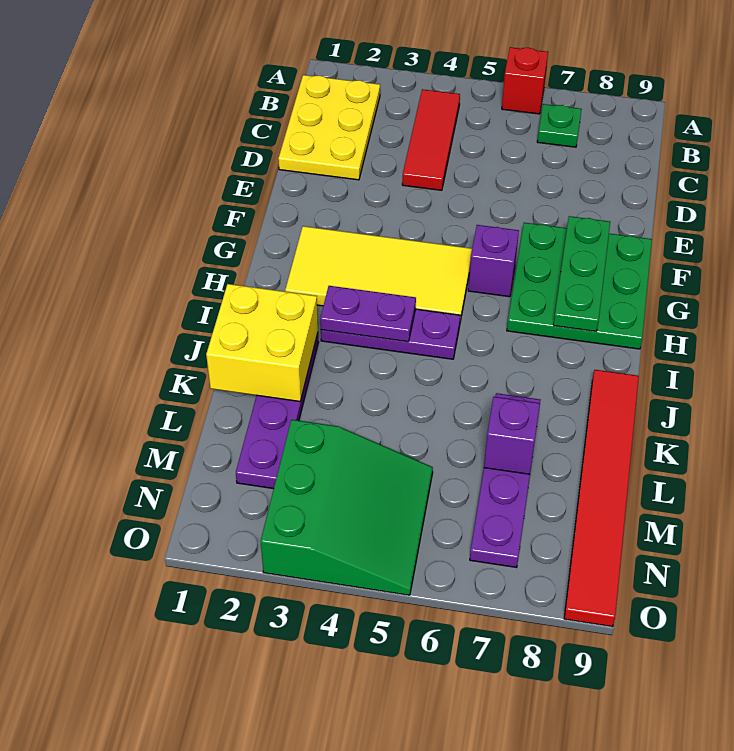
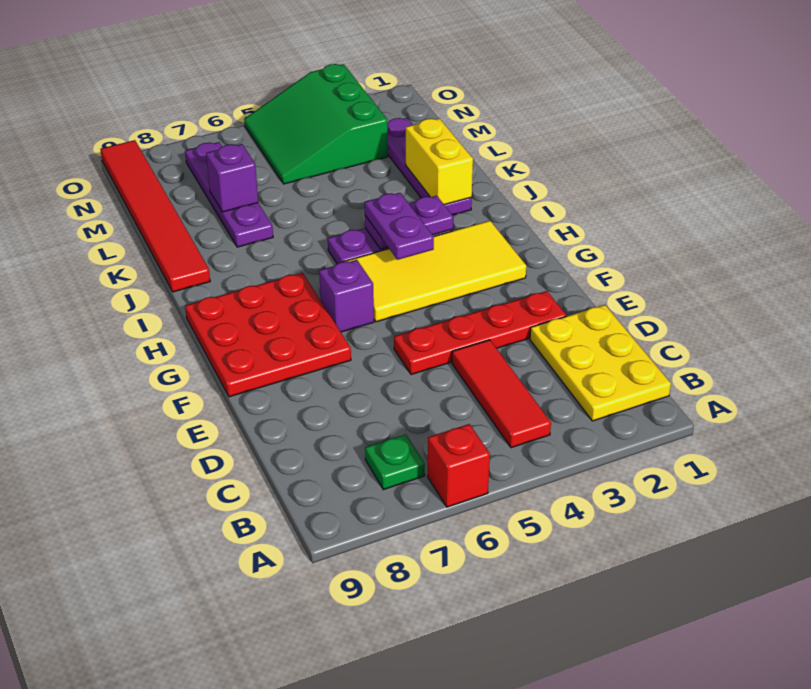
none -> red 1x4 plate [394,291,566,375]
green 3x3 plate [507,223,652,349] -> red 3x3 plate [185,273,351,397]
green 1x3 plate [553,216,610,331] -> none
none -> purple 1x2 plate [365,193,434,260]
yellow 2x2 brick [206,284,318,401] -> yellow 1x2 brick [406,118,473,205]

